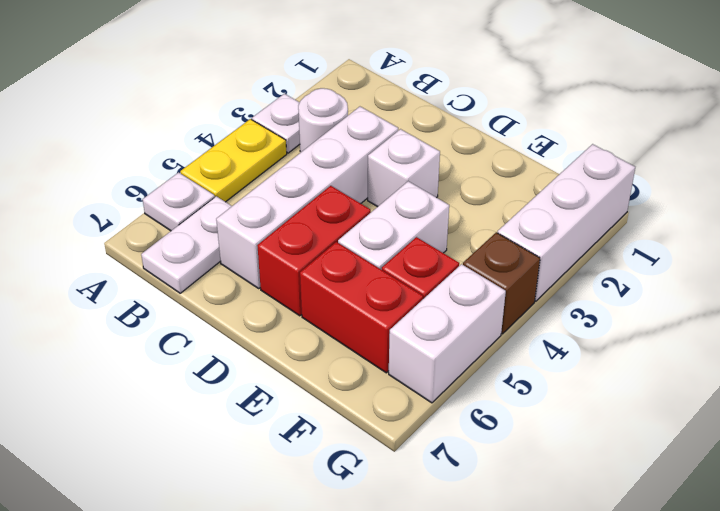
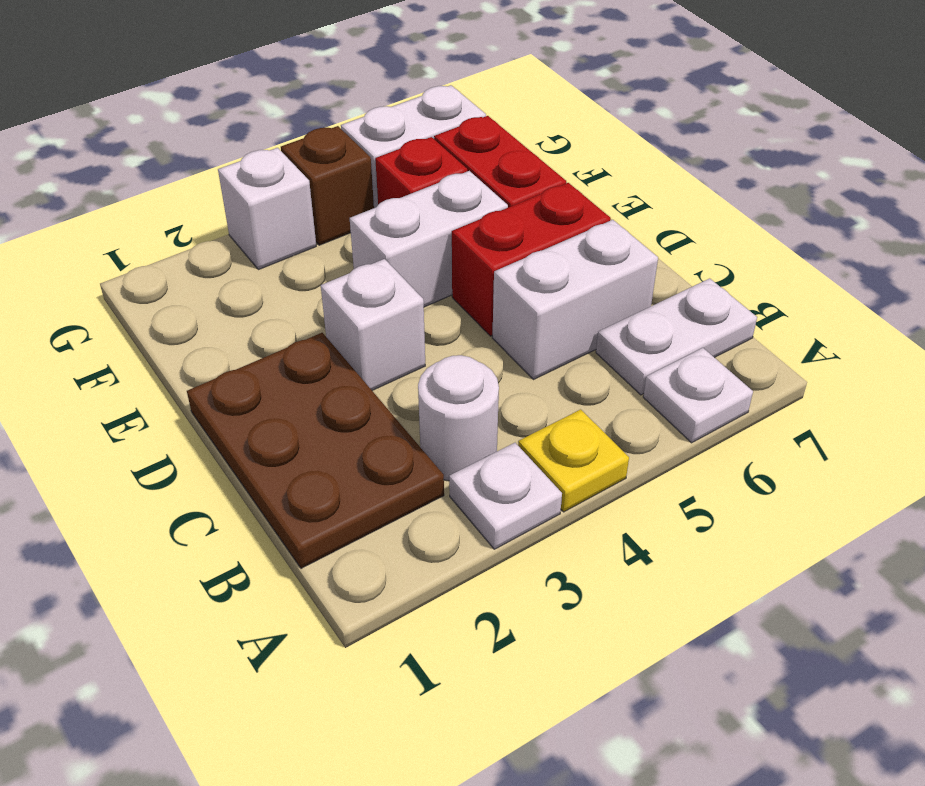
yellow 1x2 plate [180,119,287,202] -> yellow 1x1 plate [518,409,629,512]
none -> brown 2x3 plate [187,333,444,568]
white 1x4 brick [216,107,398,288] -> white 1x2 brick [492,220,658,380]
white 1x3 brick [498,144,635,301] -> white 1x1 brick [218,148,316,270]

